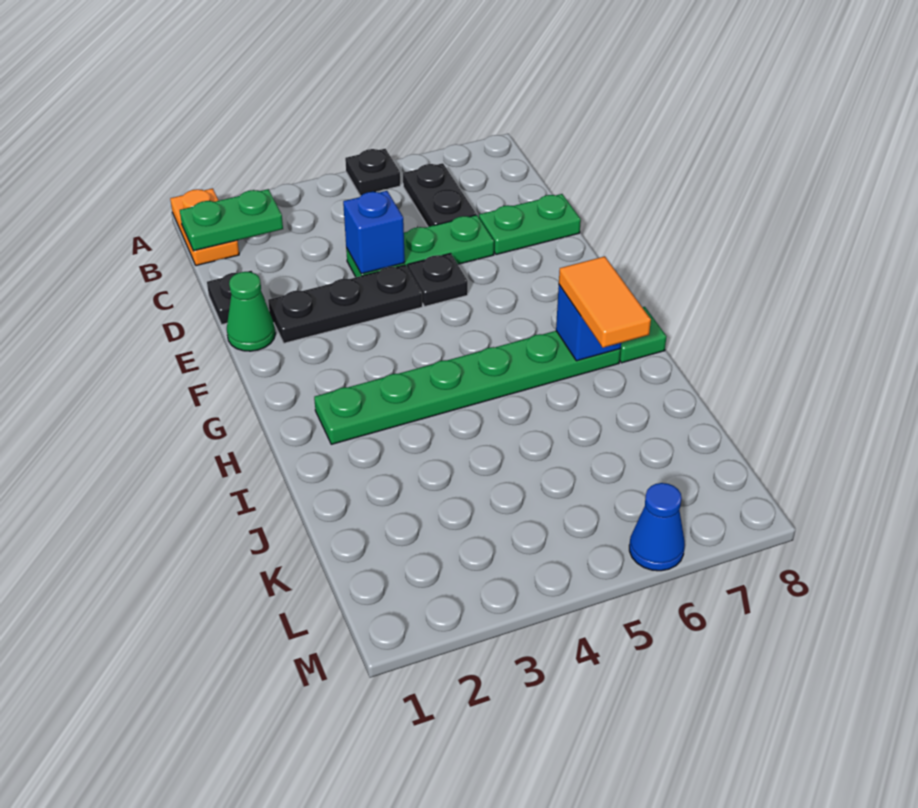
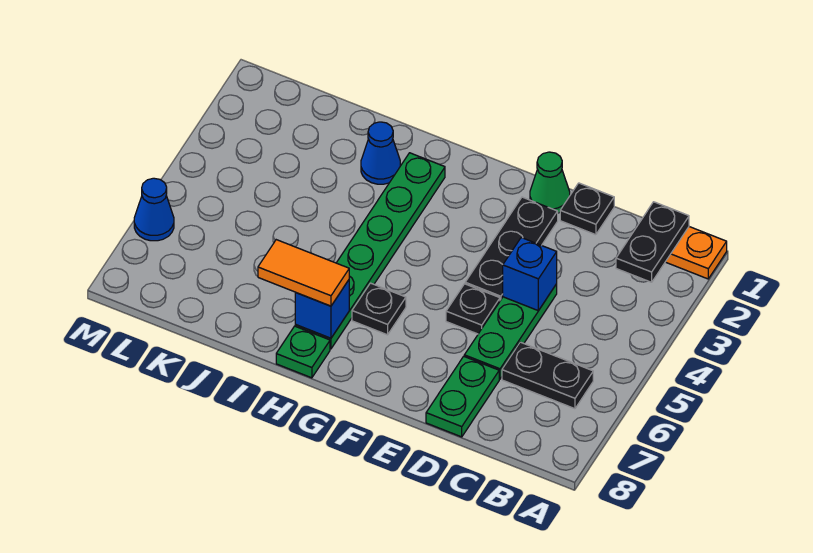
black 1x1 plate [345,149,400,196] -> black 1x1 plate moved to [352,283,406,335]
green 1x2 plate [180,189,283,251] -> black 1x2 plate [616,202,689,282]
none -> blue 1x1 cone [361,122,400,184]

